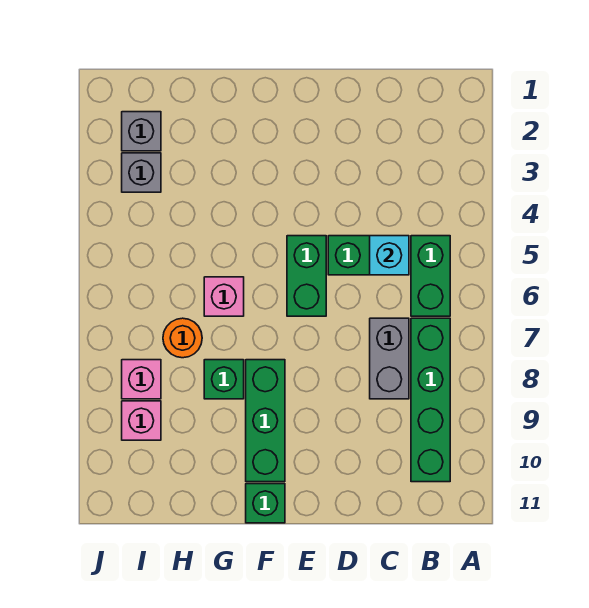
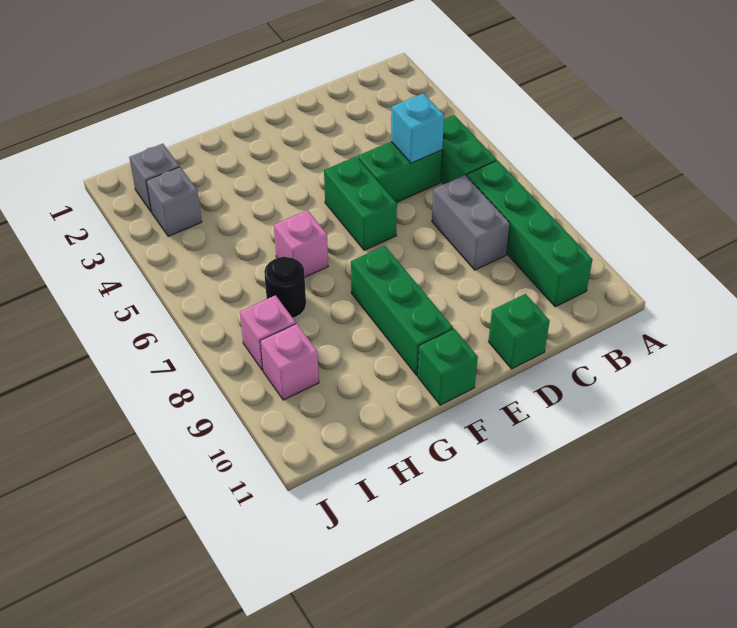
green 1x1 brick [204,360,244,399] -> green 1x1 brick moved to [488,294,550,369]
orange 1x1 round brick [163,318,202,358] -> black 1x1 round brick [264,257,306,318]

